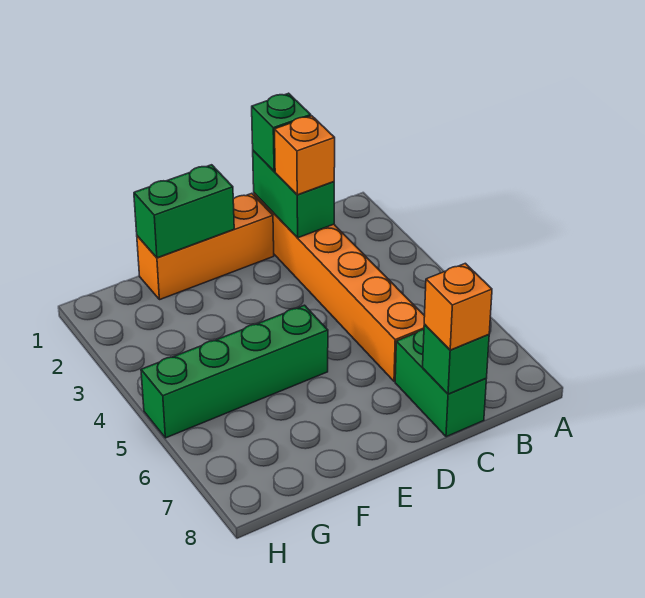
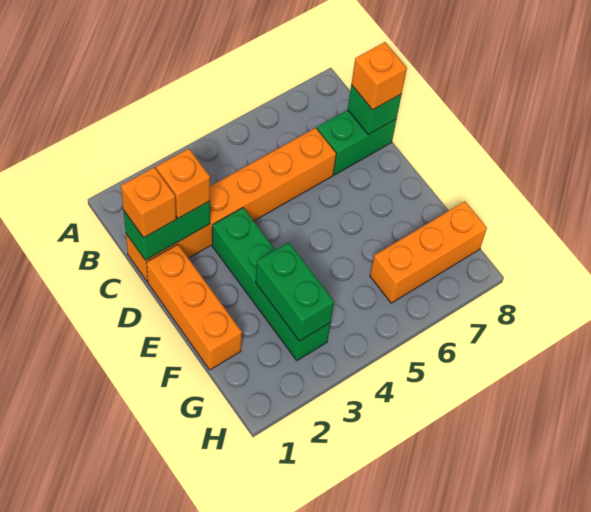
green 1x1 brick [252,93,311,171] -> orange 1x1 brick [121,167,176,238]
green 1x2 brick [134,165,234,258] -> green 1x2 brick moved to [256,242,334,341]
green 1x4 brick [141,305,328,438] -> green 1x4 brick moved to [212,208,330,361]
none -> orange 1x3 brick [370,201,487,303]

